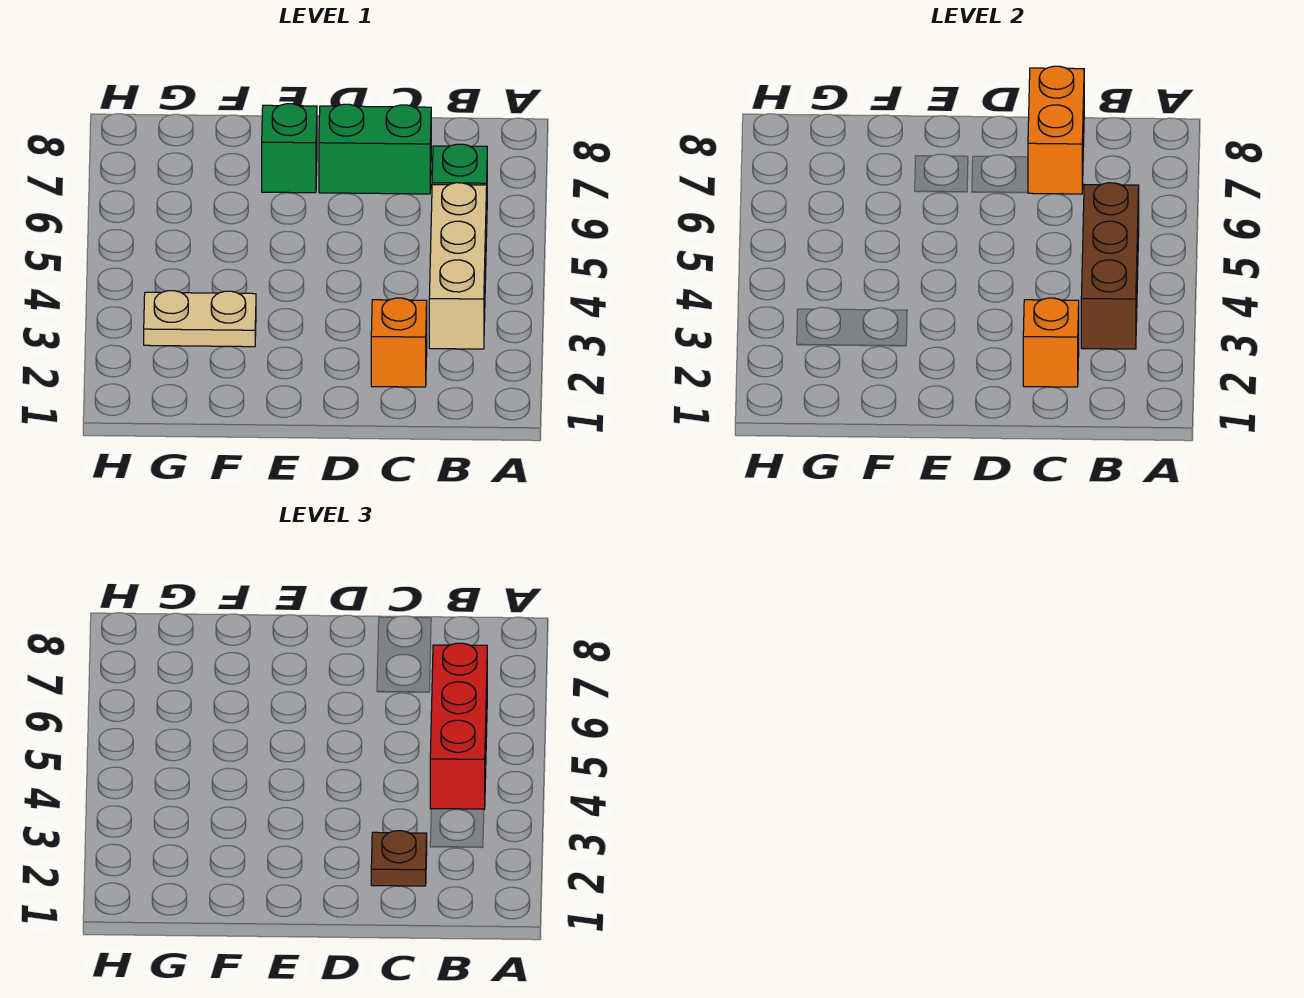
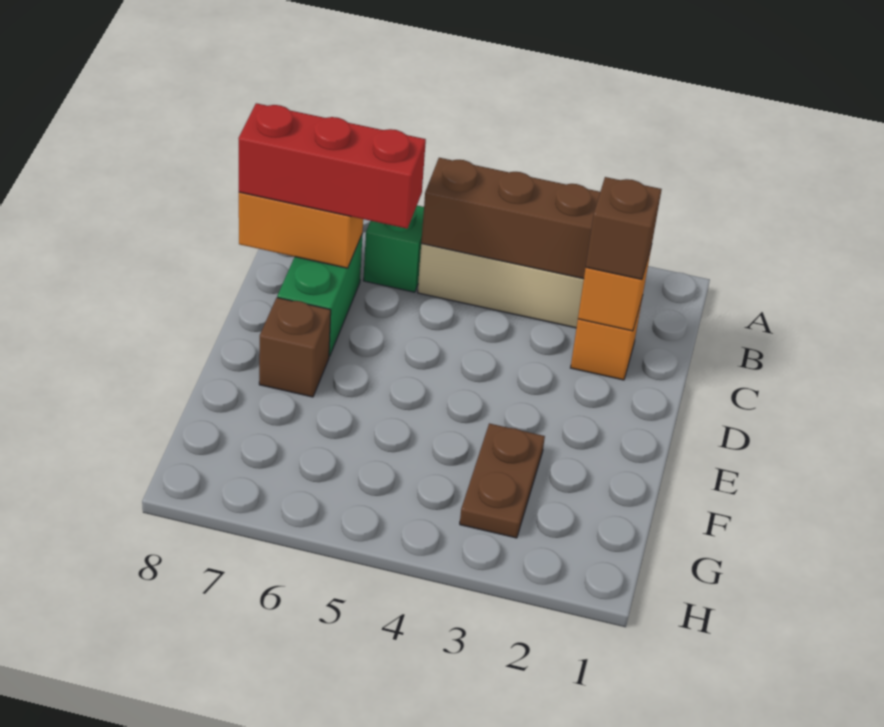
red 1x3 brick [430,643,487,809] -> red 1x3 brick moved to [238,103,426,229]
brown 1x1 plate [371,831,427,886] -> brown 1x1 brick [586,177,662,279]
green 1x1 brick [262,104,317,193] -> brown 1x1 brick [259,298,331,397]
tan 1x2 plate [144,291,256,347] -> brown 1x2 plate [460,423,545,538]

